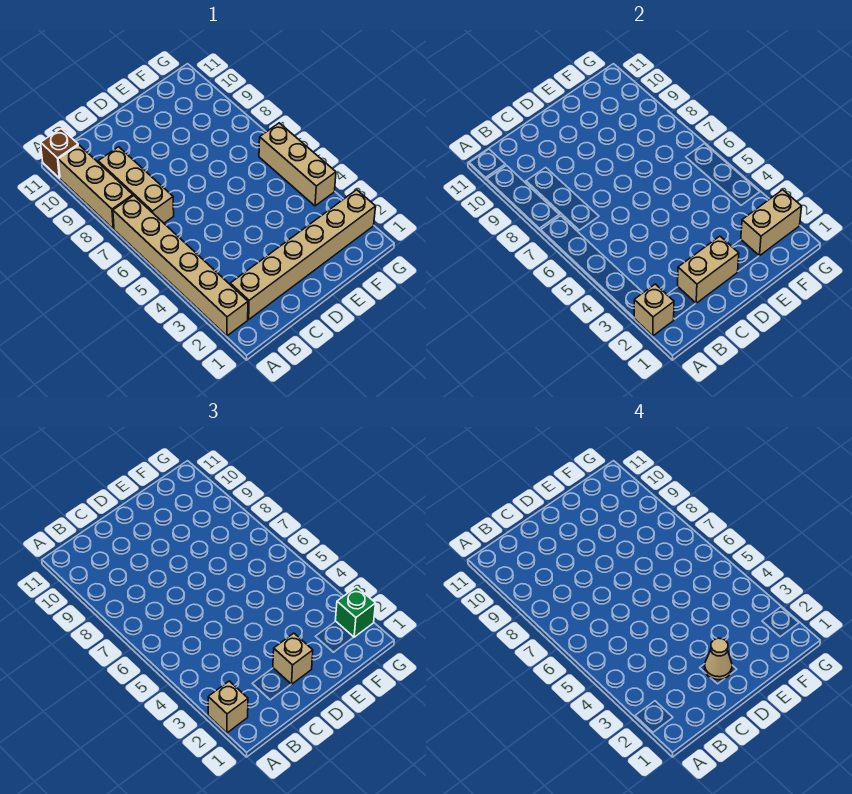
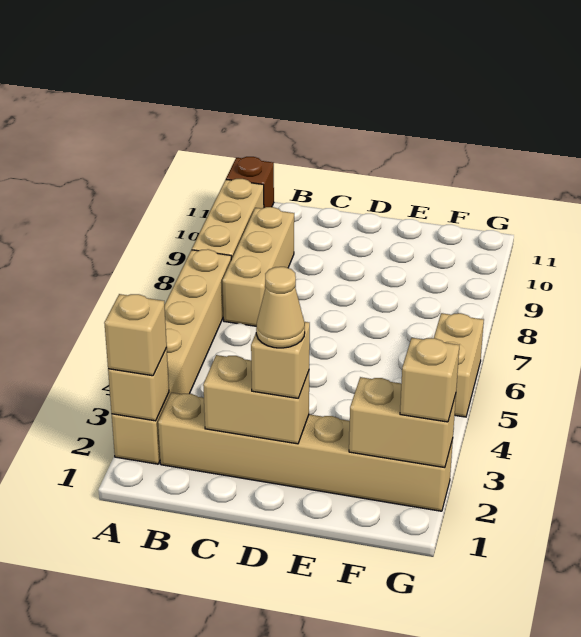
green 1x1 brick [335,587,376,637] -> tan 1x1 brick [400,338,459,422]
tan 1x3 brick [259,123,336,206] -> tan 1x2 brick [434,313,484,417]

